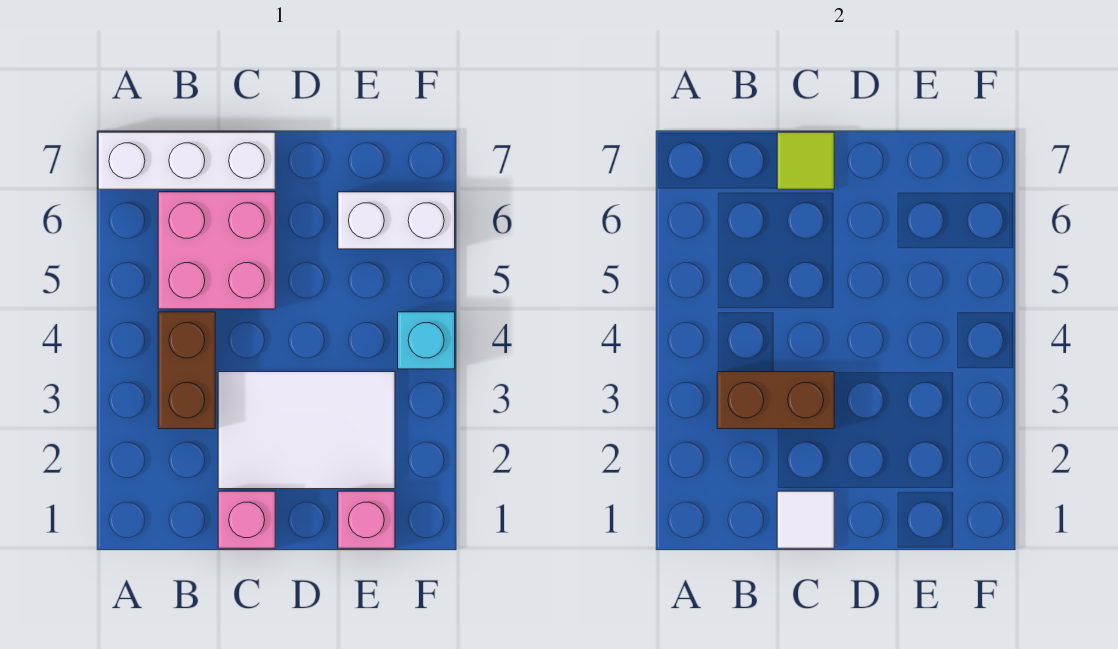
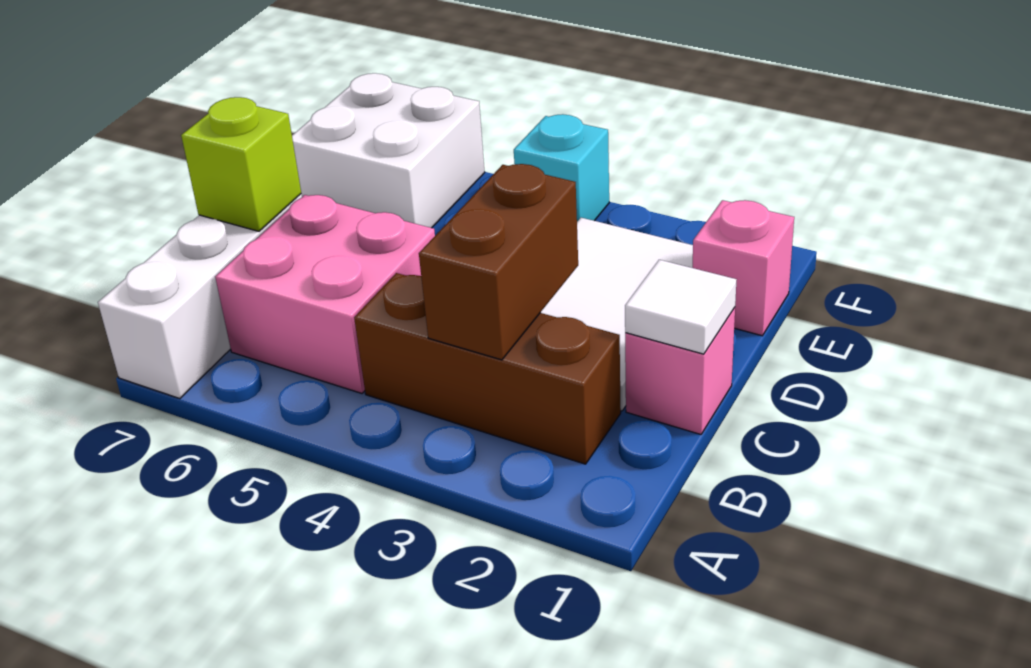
brown 1x2 brick [158,312,215,429] -> brown 1x3 brick [354,273,621,464]
lime 1x1 tile [777,132,834,189] -> lime 1x1 brick [181,97,301,231]
white 1x2 brick [338,192,455,249] -> white 2x2 brick [292,73,485,228]

